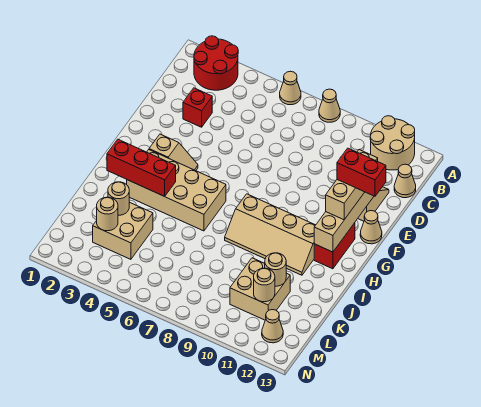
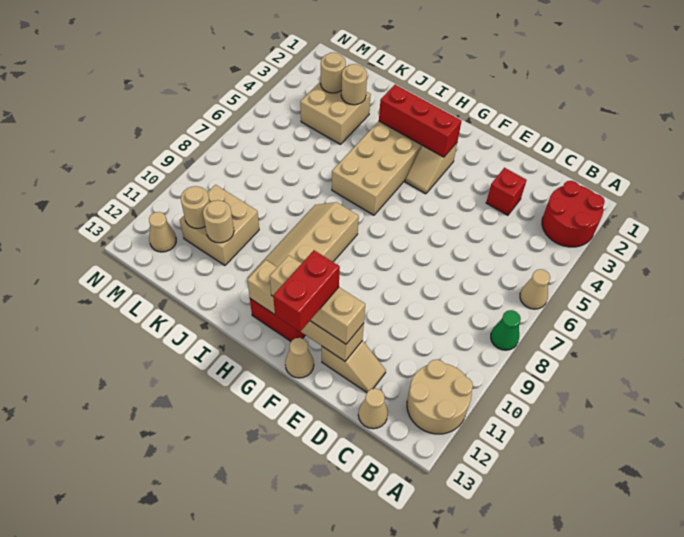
tan 1x1 cone [319,89,340,122] -> green 1x1 cone [491,310,521,350]
red 1x3 brick [107,139,176,196] -> red 1x3 brick turned to [379,85,462,157]

